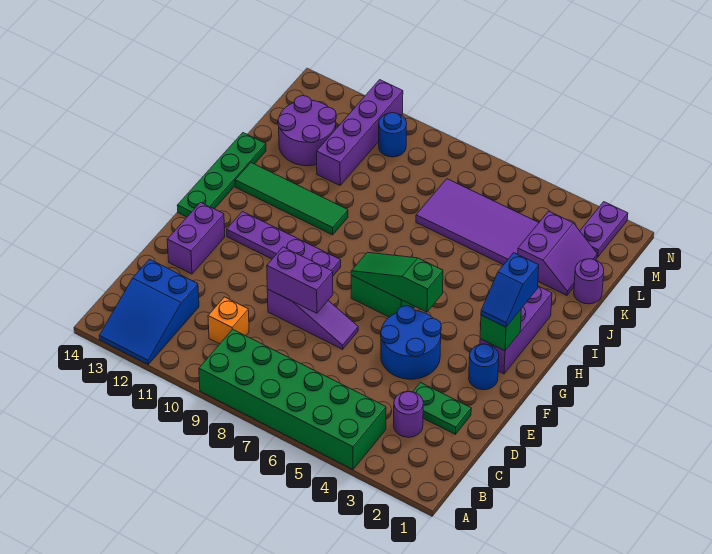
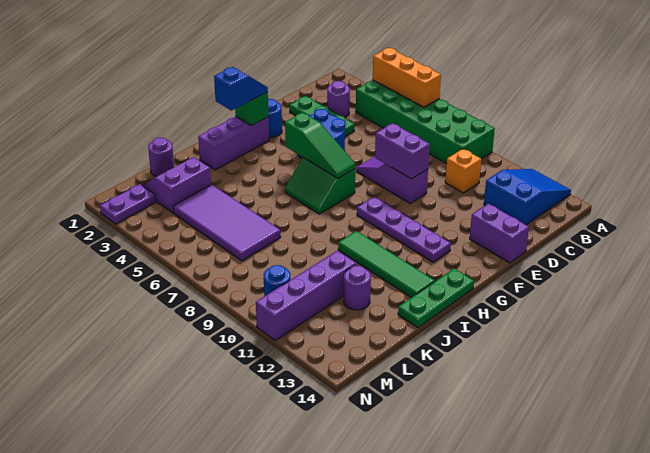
none -> orange 1x3 brick [373,48,441,107]
green 1x2 plate [413,383,471,434] -> green 1x3 plate [289,96,354,136]
purple 1x2 brick [167,202,225,274] -> purple 1x2 brick turned to [470,204,529,263]
green 1x4 plate [177,133,266,217] -> green 1x3 plate [398,268,474,328]
purple 2x2 round brick [278,96,336,166] -> purple 1x1 round brick [344,266,371,310]

